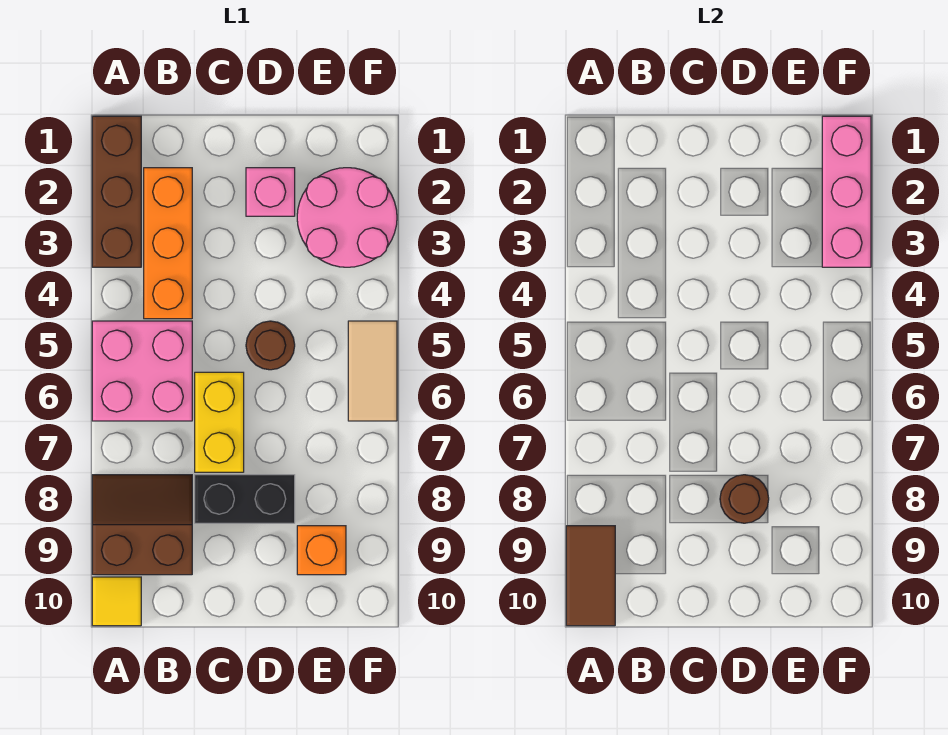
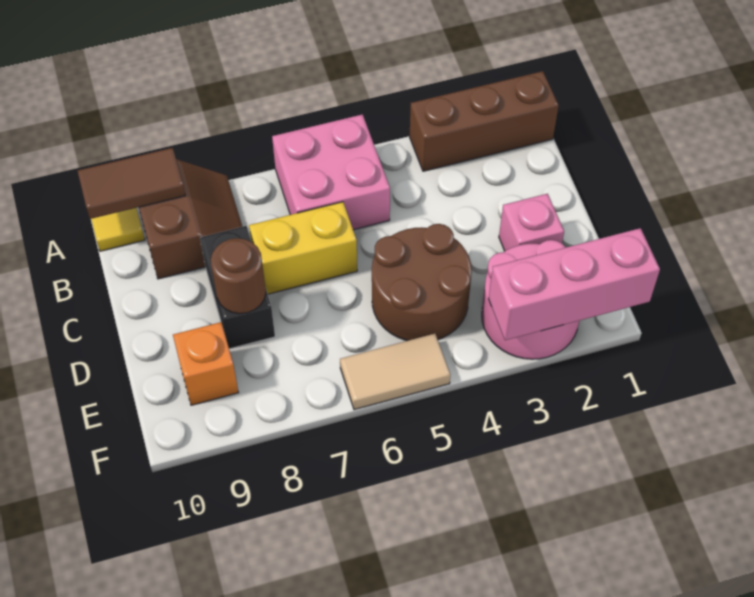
orange 1x3 brick [144,168,192,319] -> none
brown 1x1 round brick [246,321,295,370] -> brown 2x2 round brick [372,224,472,341]

